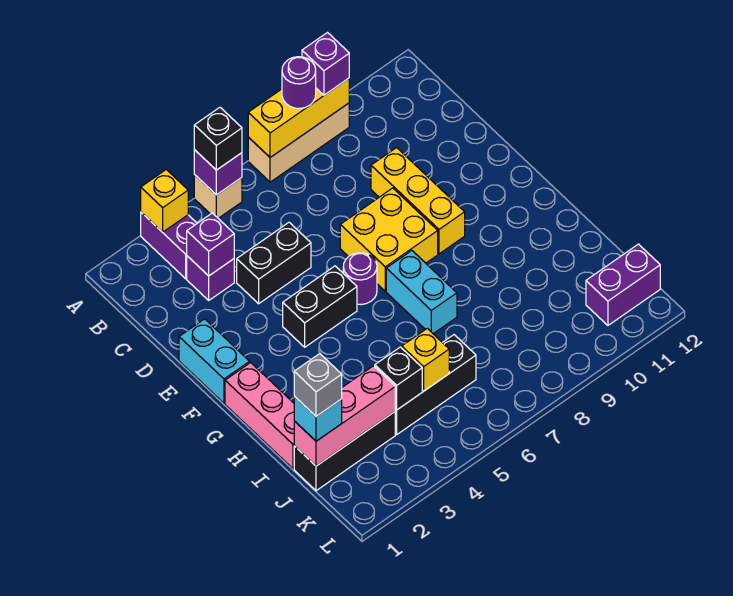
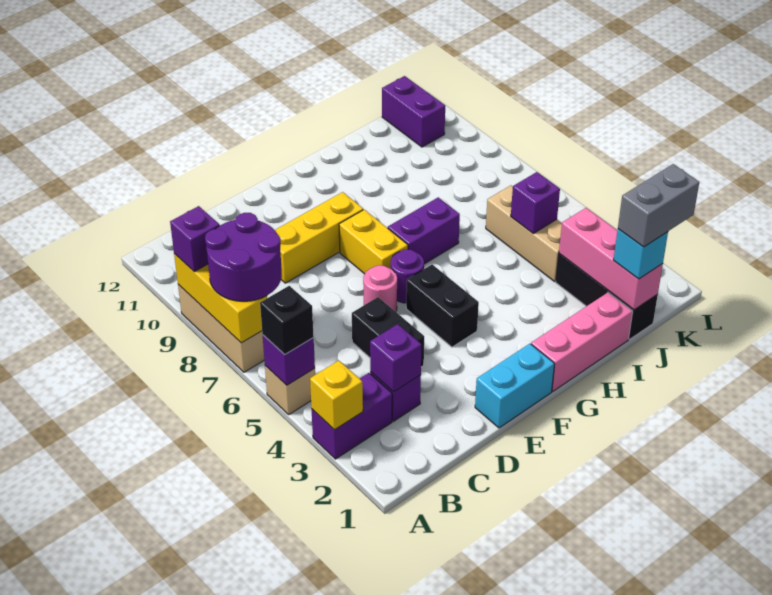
purple 1x1 round brick [282,57,316,108] -> purple 2x2 round brick [205,213,282,301]
none -> pink 1x1 round brick [363,265,397,312]
yellow 2x2 brick [340,188,438,291] -> yellow 1x2 brick [339,210,408,274]
cyan 1x2 brick [386,251,457,334] -> purple 1x2 brick [388,197,460,264]
grey 1x1 brick [294,354,342,416] -> grey 1x2 brick [618,164,699,247]
black 1x3 brick [395,335,476,434] -> tan 1x3 brick [486,186,562,281]
black 1x1 brick [375,347,422,410] -> none
yellow 1x1 brick [402,328,449,391] -> purple 1x1 brick [511,172,560,233]

